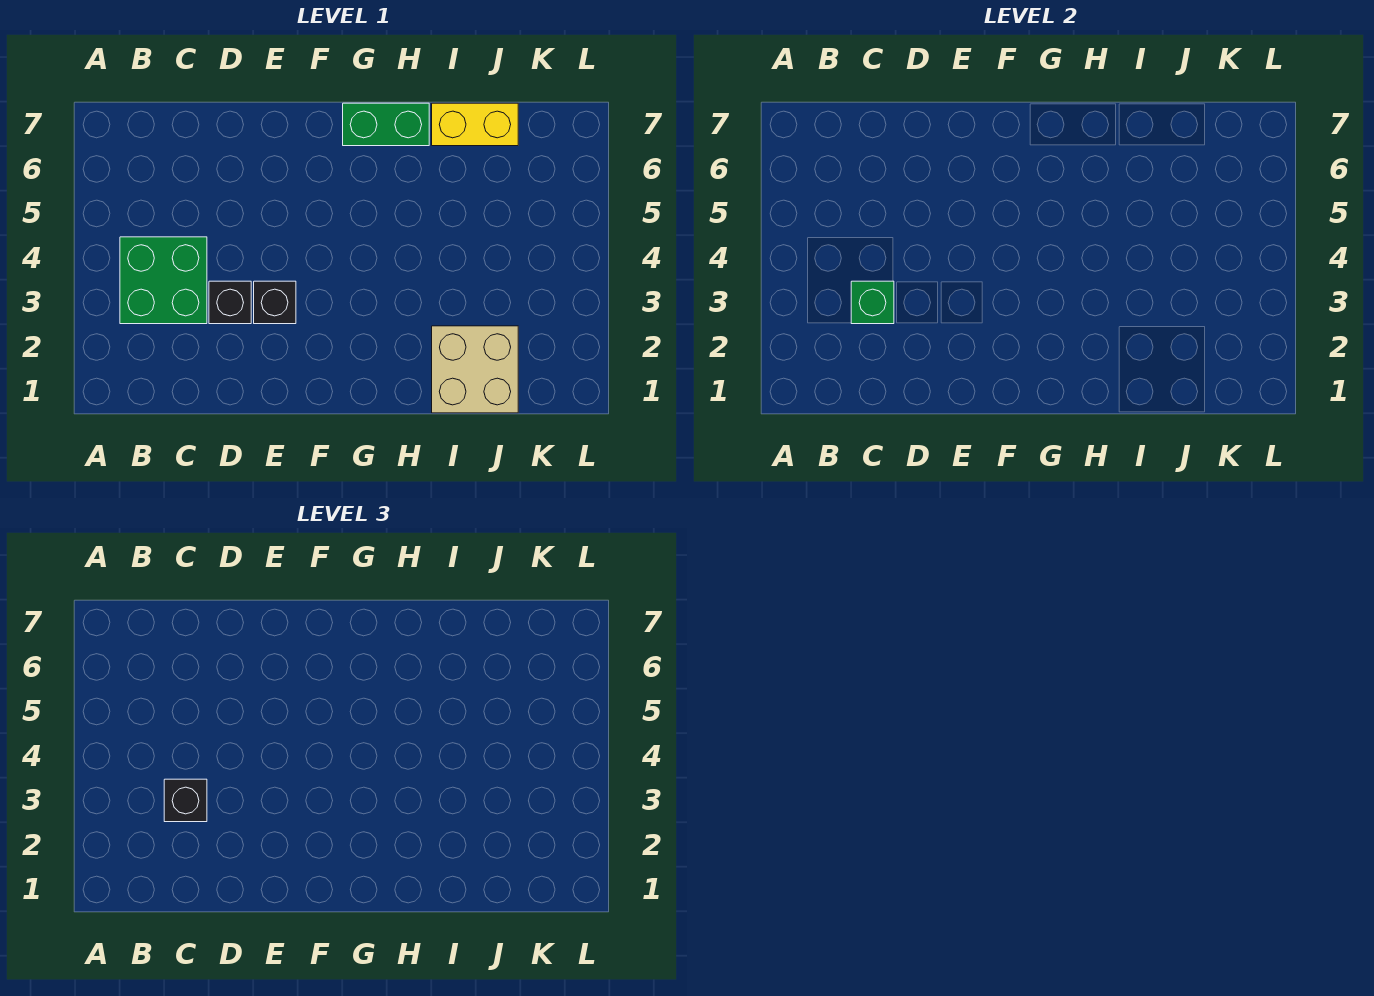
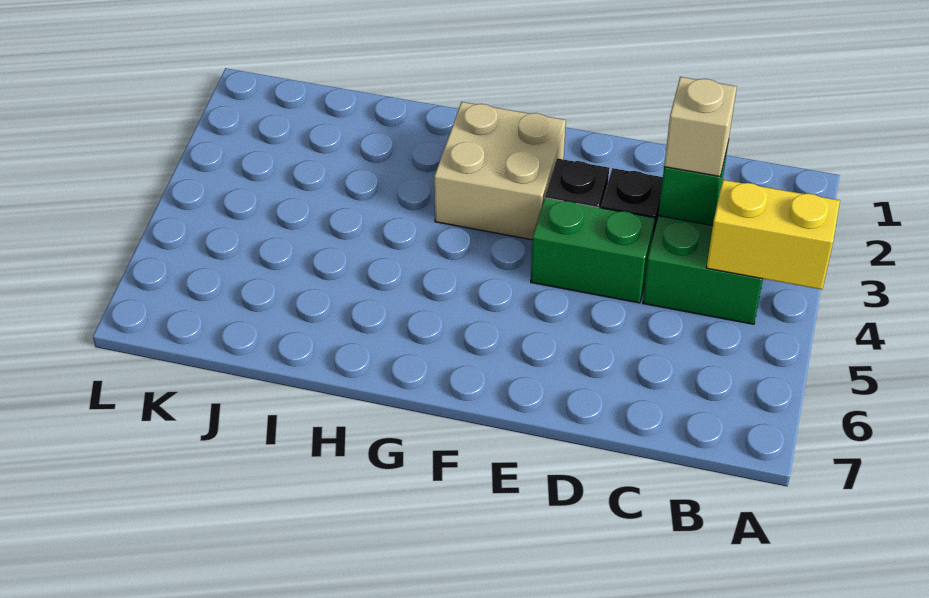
black 1x1 brick [164,779,207,822] -> tan 1x1 brick [664,77,737,176]
green 1x2 brick [343,103,429,146] -> green 1x2 brick moved to [531,198,655,303]
tan 2x2 brick [432,326,518,413] -> tan 2x2 brick moved to [434,102,566,240]
yellow 1x2 brick [432,103,518,146] -> yellow 1x2 brick moved to [707,180,840,290]

